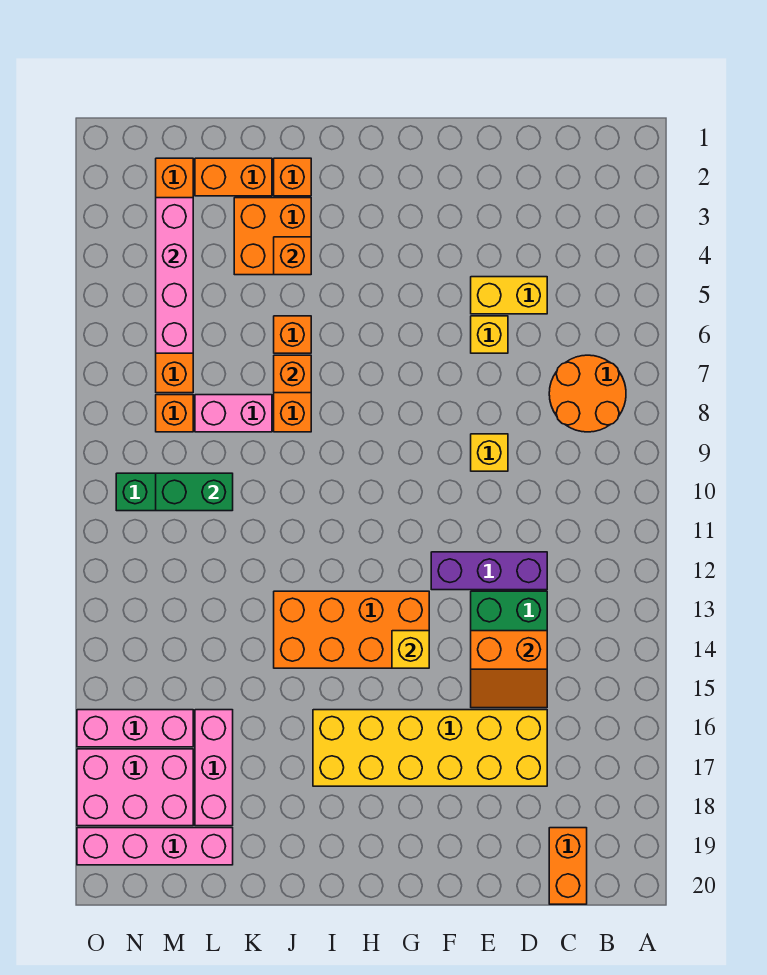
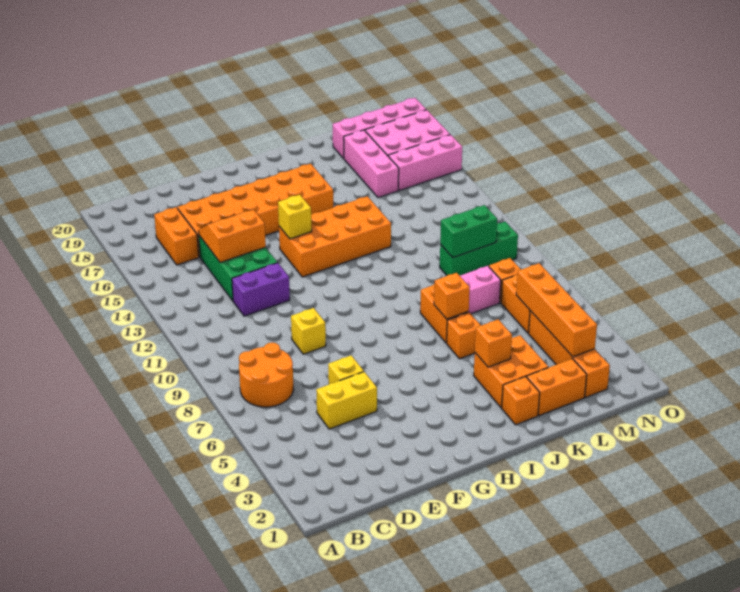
orange 1x2 brick [549,828,587,904] -> orange 1x2 brick moved to [154,207,199,265]
purple 1x3 brick [431,552,547,590] -> purple 1x2 brick [232,263,290,316]
yellow 2x6 brick [313,710,547,786] -> orange 2x6 brick [177,164,333,257]
pink 1x4 brick [156,198,193,353] -> orange 1x4 brick [516,263,597,357]

